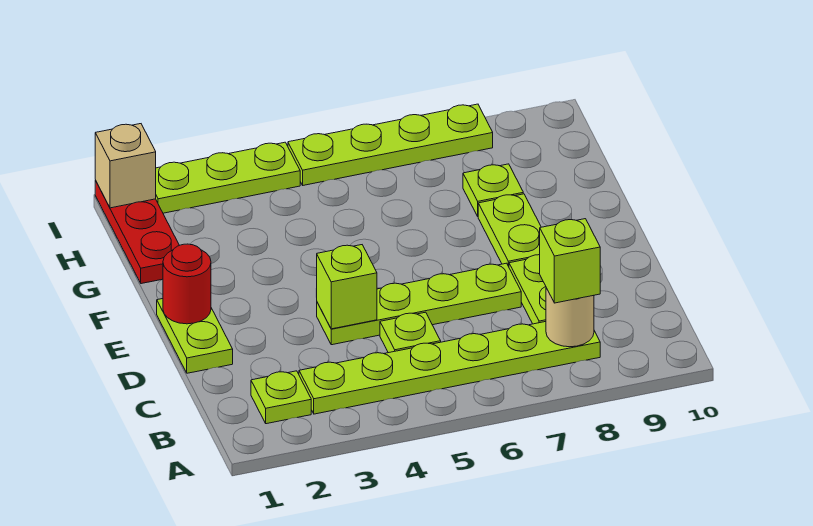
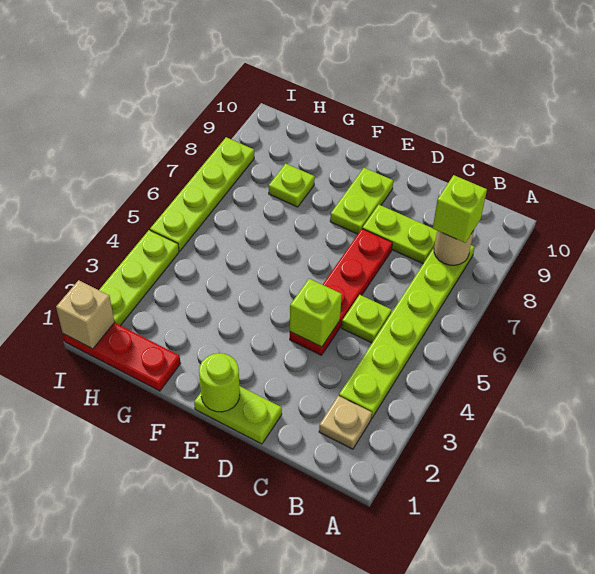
lime 1x1 plate [251,371,311,424] -> tan 1x1 plate [319,396,372,449]
lime 1x4 plate [317,263,521,345] -> red 1x4 plate [290,229,392,355]
red 1x1 round brick [163,244,211,324] -> lime 1x1 round brick [199,353,240,412]
lime 1x2 plate [478,194,541,267] -> lime 1x2 plate turned to [330,168,393,234]

